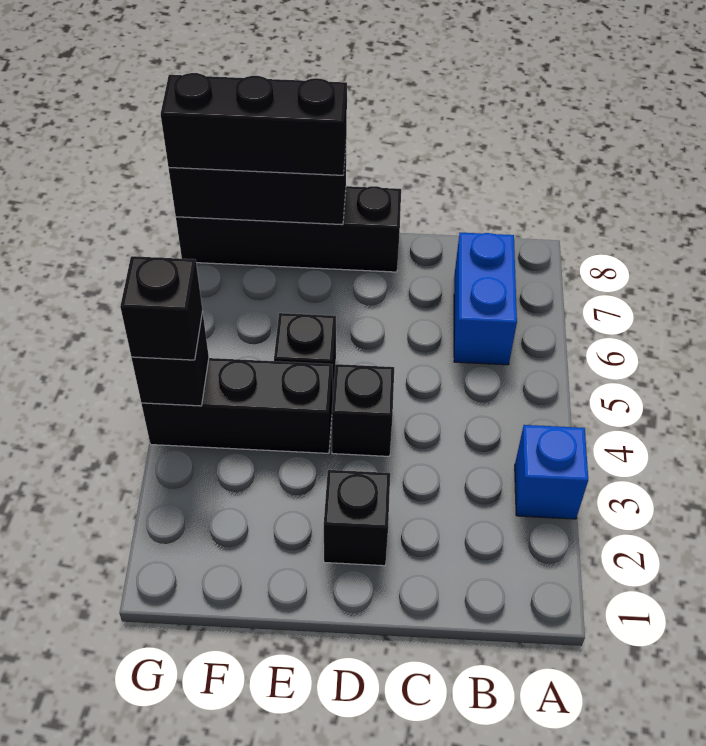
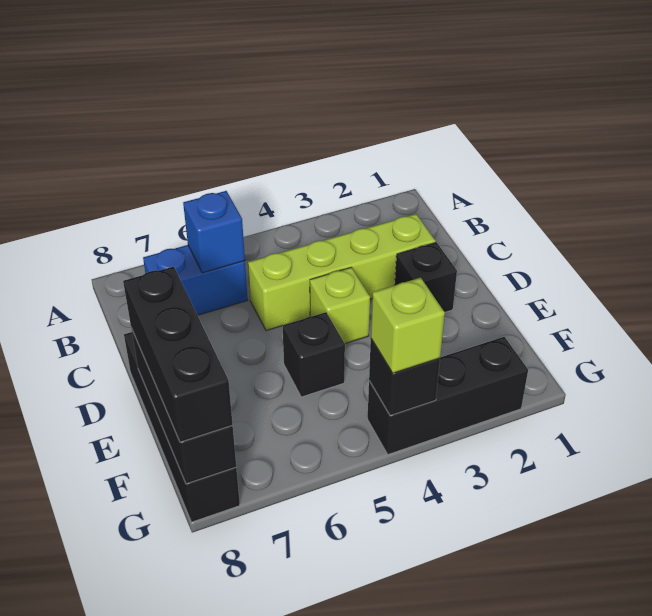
blue 1x1 brick [515,425,588,519] -> blue 1x1 brick moved to [183,191,245,273]
none -> lime 1x4 brick [248,214,436,331]
black 1x1 brick [332,364,394,456] -> lime 1x1 brick [310,267,370,344]
black 1x3 brick [141,358,333,453] -> black 1x3 brick turned to [368,337,528,454]
black 1x1 brick [120,256,203,360] -> lime 1x1 brick [371,278,445,373]

